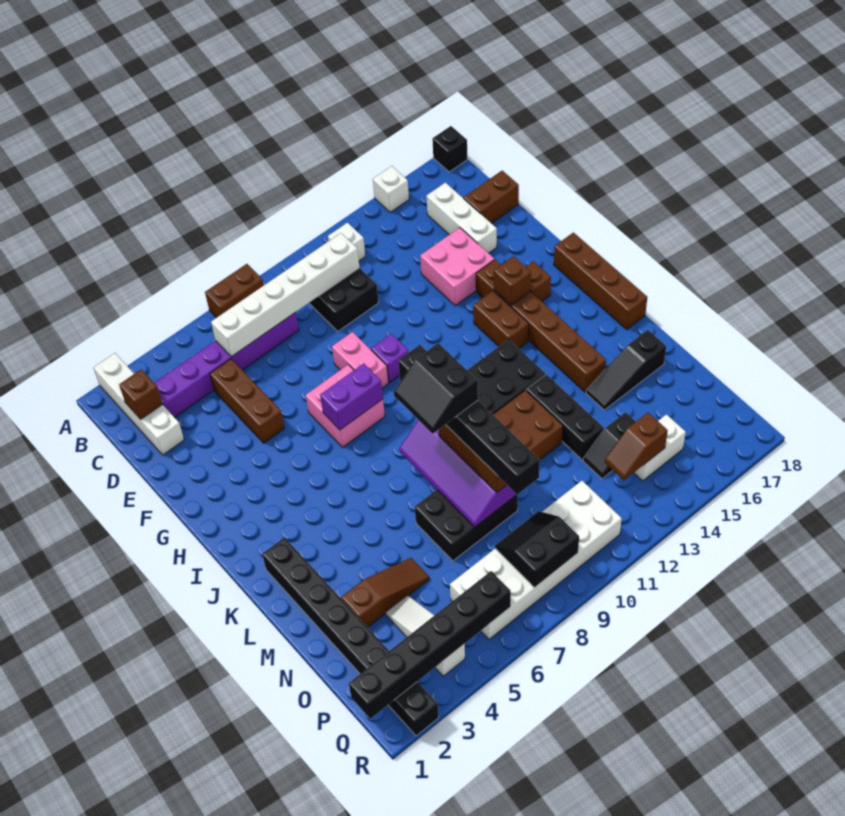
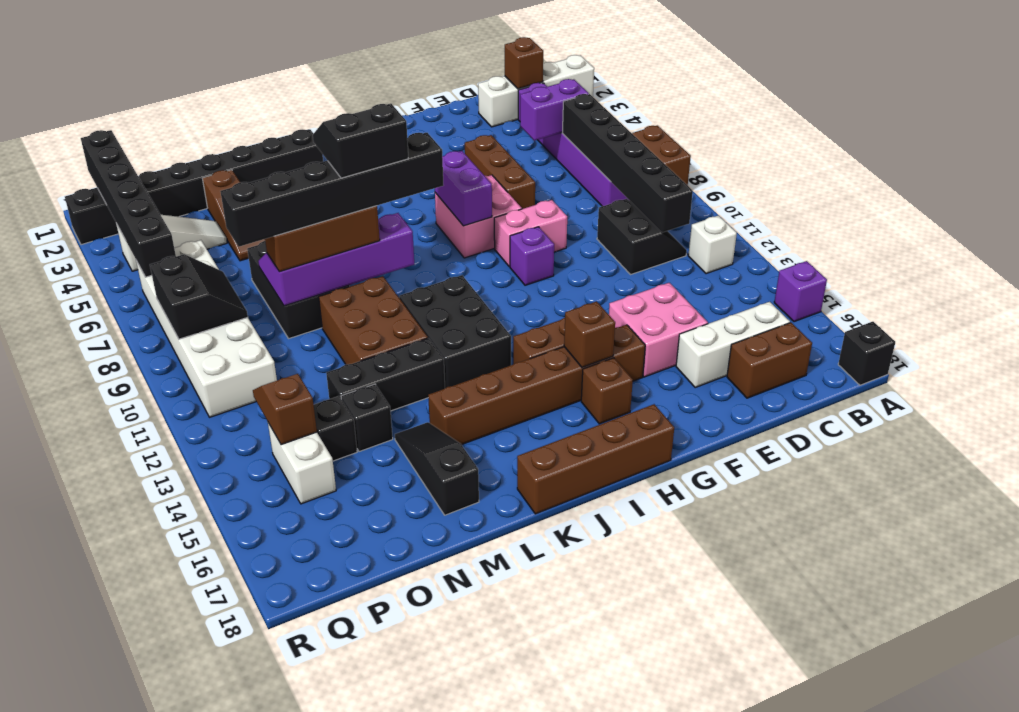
white 1x1 brick [373,166,409,212] -> purple 1x1 brick [774,261,827,322]
none -> purple 1x2 brick [520,79,589,141]
white 1x6 brick [211,233,359,357] -> black 1x6 brick [562,94,693,233]
brown 1x3 brick [210,359,285,443] -> brown 1x3 brick turned to [465,135,535,209]
brown 1x2 brick [464,171,519,223] -> brown 1x2 brick turned to [727,323,812,398]
none -> black 1x1 brick [341,384,393,452]

